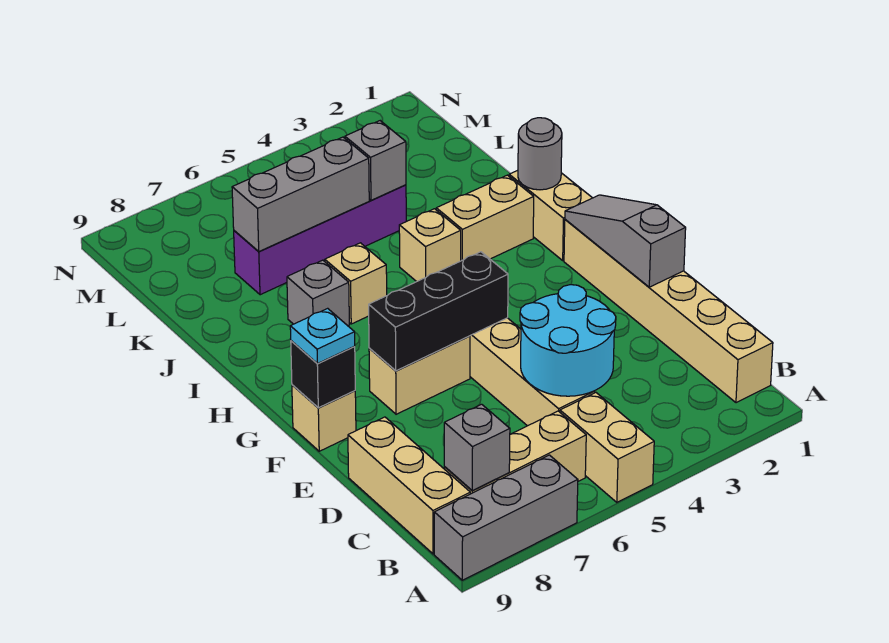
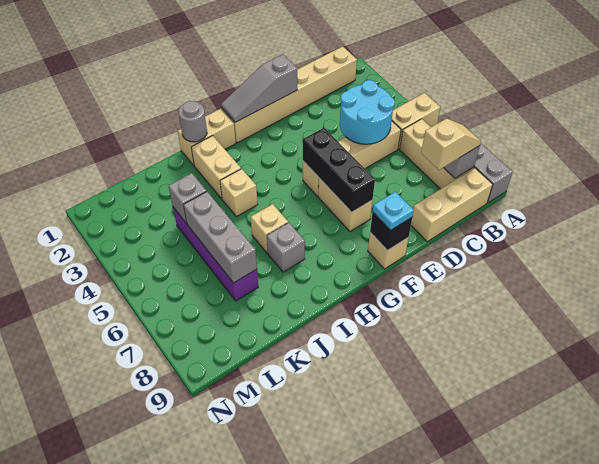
none -> tan 1x2 slope [421,118,481,170]

